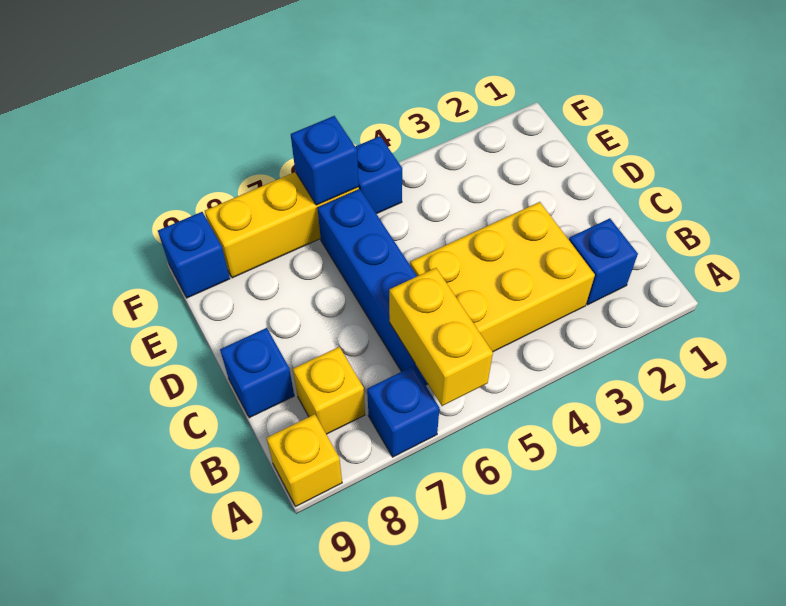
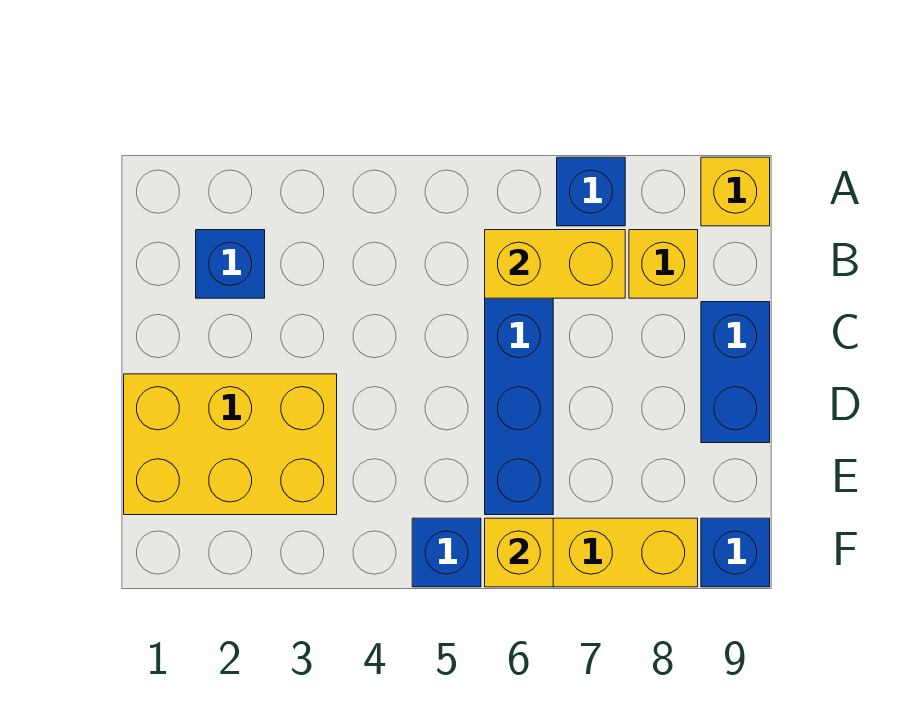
yellow 1x2 brick [389,268,493,406] -> yellow 1x2 brick turned to [485,230,625,298]
yellow 2x3 brick [410,202,595,352] -> yellow 2x3 brick moved to [124,374,337,515]
blue 1x1 brick [220,328,294,418] -> blue 1x2 brick [701,302,770,443]
blue 1x1 brick [291,116,359,205] -> yellow 1x1 brick [485,518,553,587]

